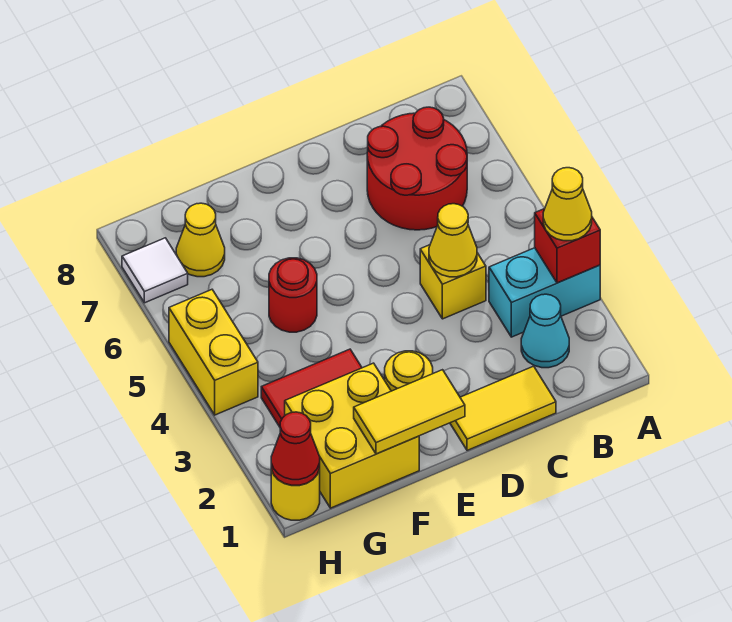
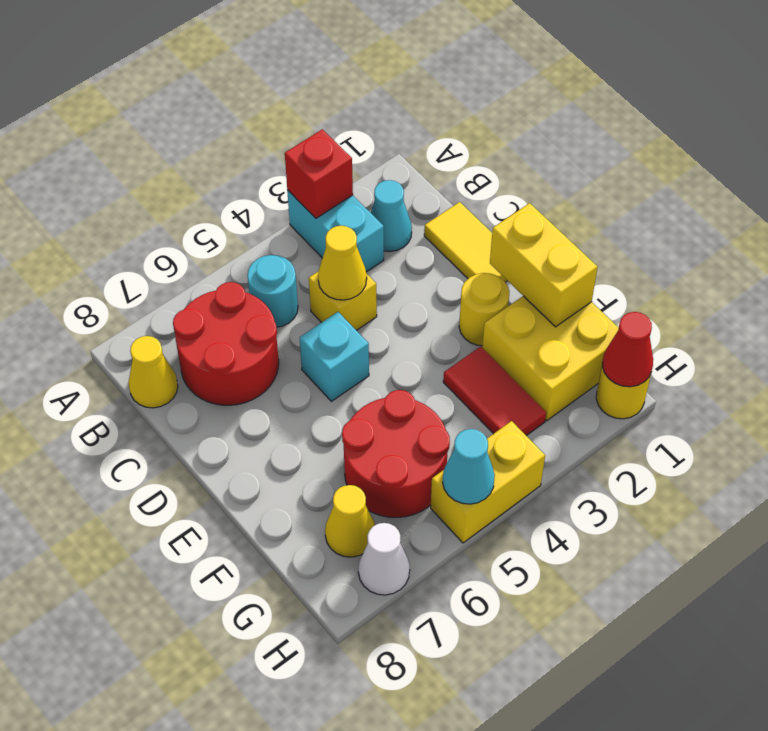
yellow 1x1 cone [543,168,592,241] -> yellow 1x1 cone moved to [129,336,178,408]
none -> cyan 1x1 round brick [247,255,298,327]
none -> cyan 1x1 brick [300,312,369,401]
yellow 1x2 tile [354,370,465,454] -> yellow 1x2 brick [490,203,598,327]
red 1x1 round brick [269,258,317,332] -> red 2x2 round brick [342,390,450,517]
none -> cyan 1x1 cone [443,429,495,504]
white 1x1 tile [122,238,188,303] -> white 1x1 cone [358,523,410,595]

